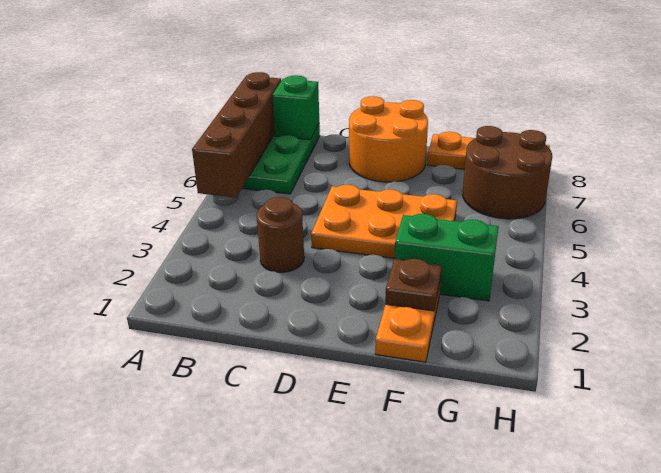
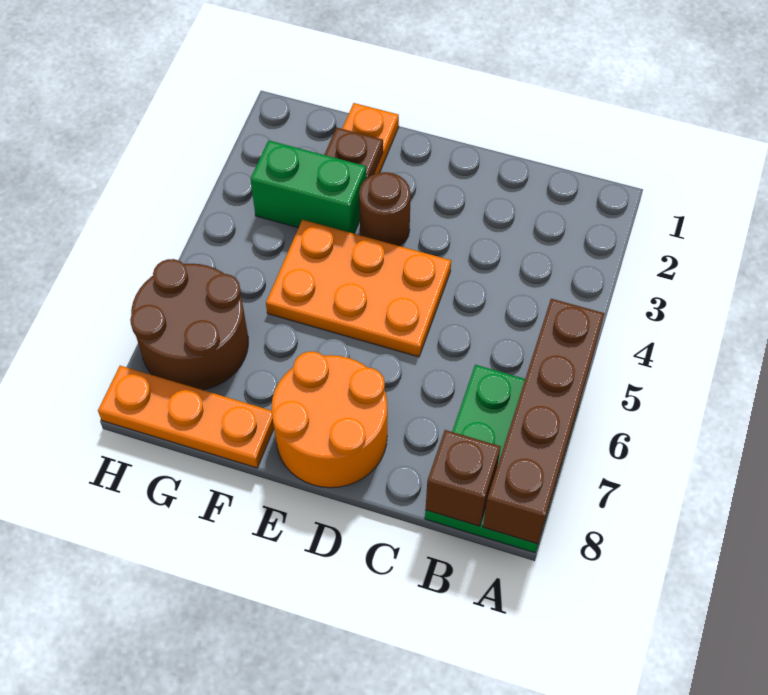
green 1x1 brick [272,75,319,140] -> brown 1x1 brick [425,430,501,526]
brown 1x1 round brick [257,197,304,272] -> brown 1x1 round brick moved to [359,172,411,246]

